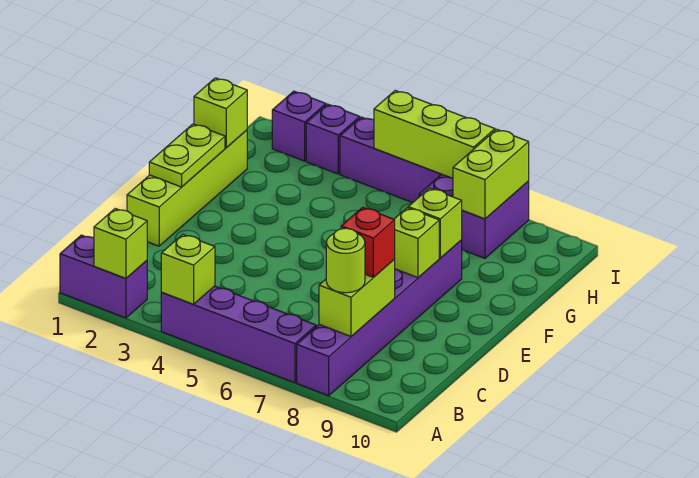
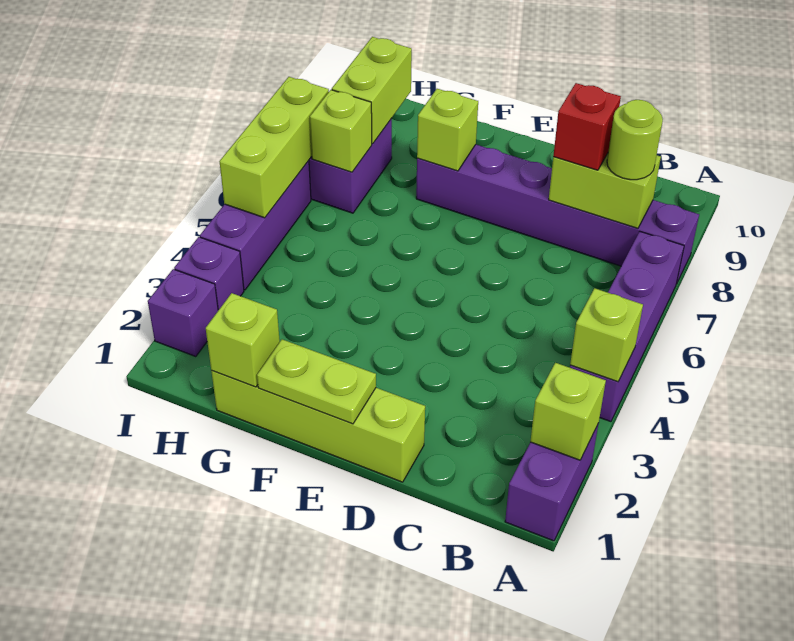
lime 1x1 brick [394,208,439,278] -> lime 1x1 brick moved to [310,90,372,172]
lime 1x2 brick [453,129,529,219] -> lime 1x2 brick turned to [332,37,412,144]

